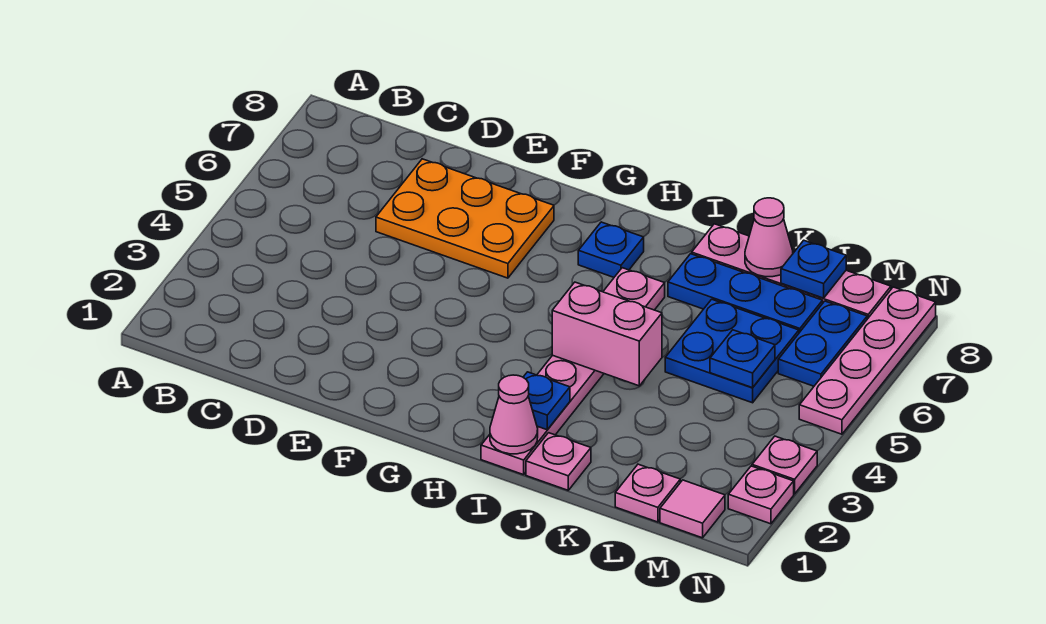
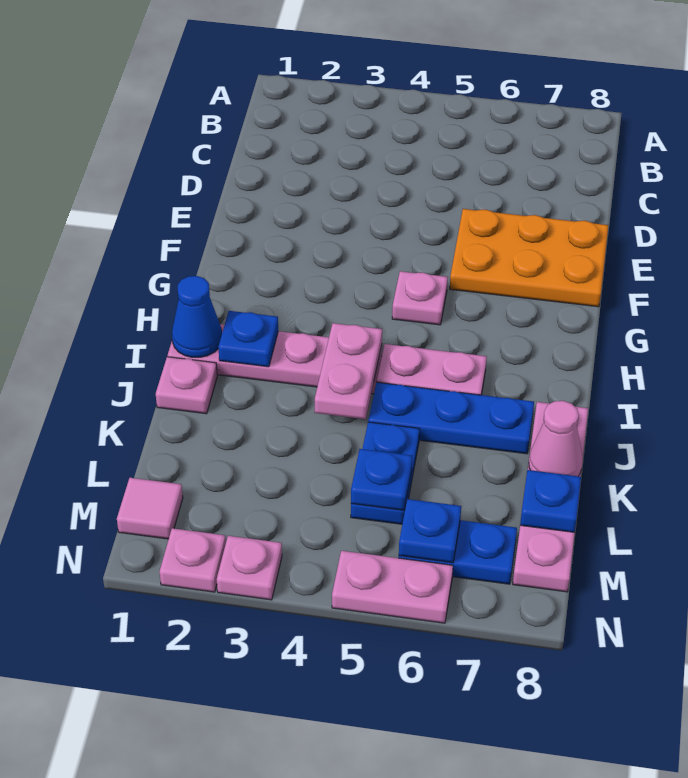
orange 2x3 plate [376,159,554,278] -> orange 2x3 plate turned to [450,209,608,307]
blue 1x1 plate [578,222,644,277] -> blue 1x1 plate moved to [399,499,461,563]
pink 1x1 cone [490,375,538,454] -> blue 1x1 cone [172,276,222,357]
pink 1x2 brick [552,282,662,386] -> pink 1x2 plate [315,323,382,419]
blue 1x3 plate [668,254,823,333] -> blue 1x3 plate turned to [368,382,534,454]
blue 2x2 plate [665,299,799,403] -> blue 1x2 plate [351,422,420,524]
pink 1x1 plate [615,464,680,522] -> pink 1x1 plate moved to [392,271,448,325]
pink 1x4 plate [799,287,936,434] -> pink 1x2 plate [332,551,453,623]

